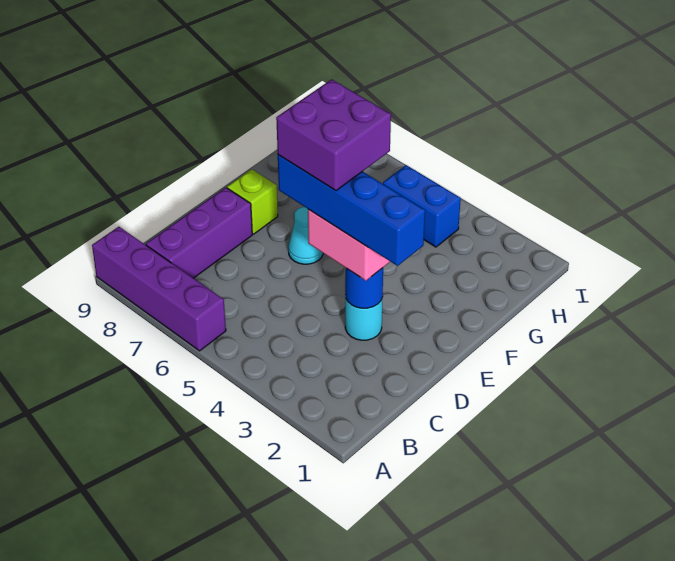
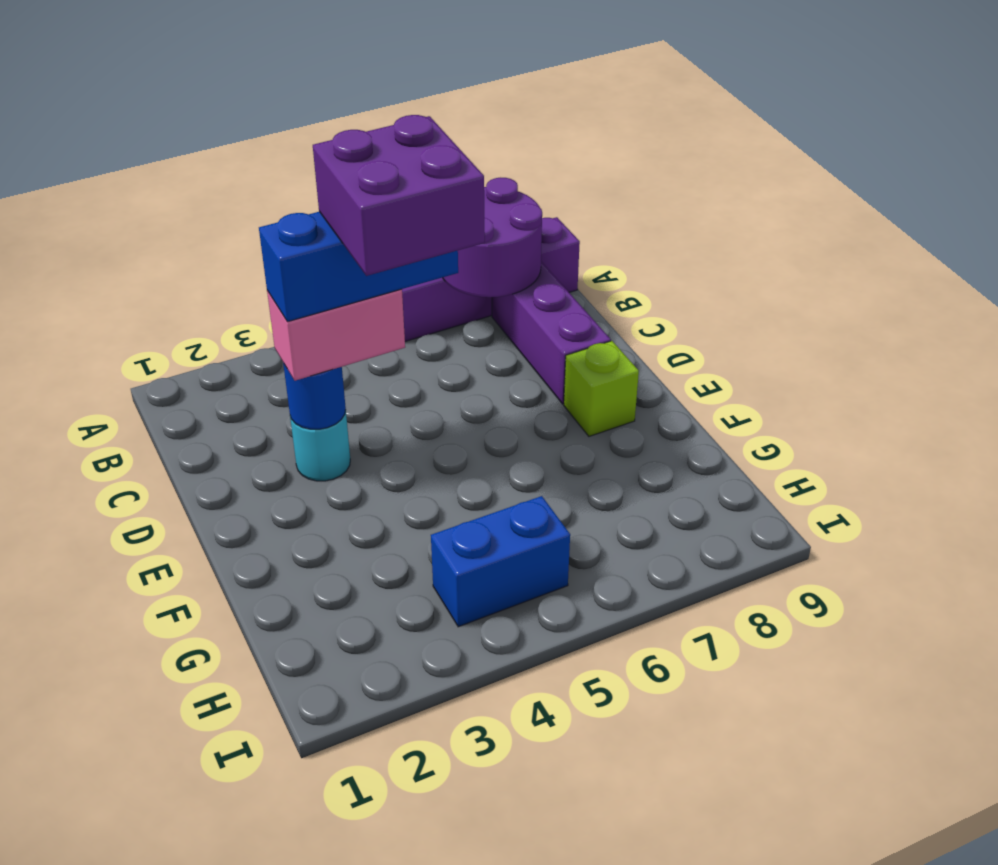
none -> purple 2x2 round brick [443,178,542,297]
blue 1x4 brick [278,155,425,266] -> blue 1x3 brick [259,212,458,322]
cyan 1x1 cone [288,207,323,264] -> none

